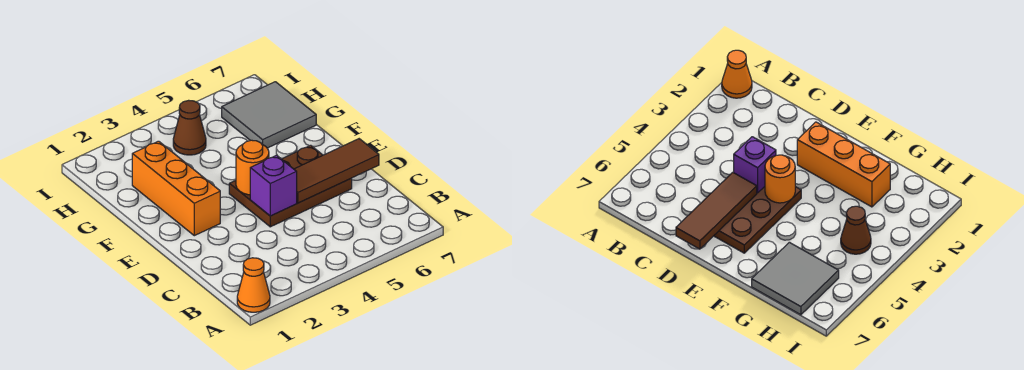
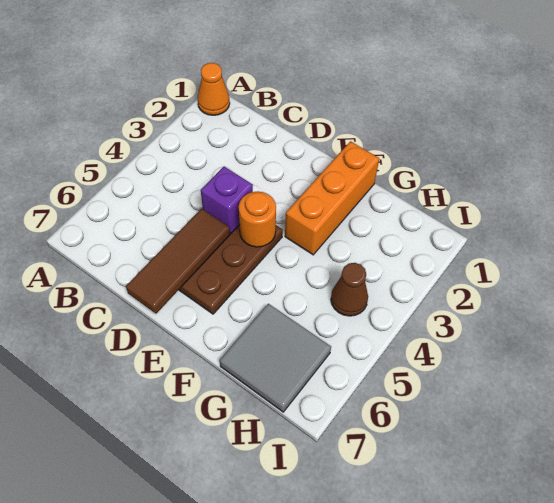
orange 1x3 brick [132,141,220,236] -> orange 1x3 brick turned to [285,141,379,255]

